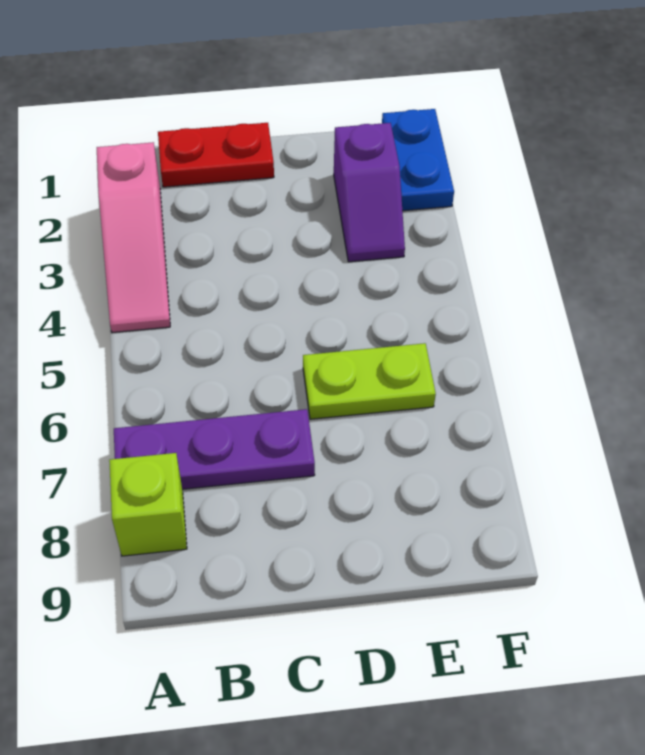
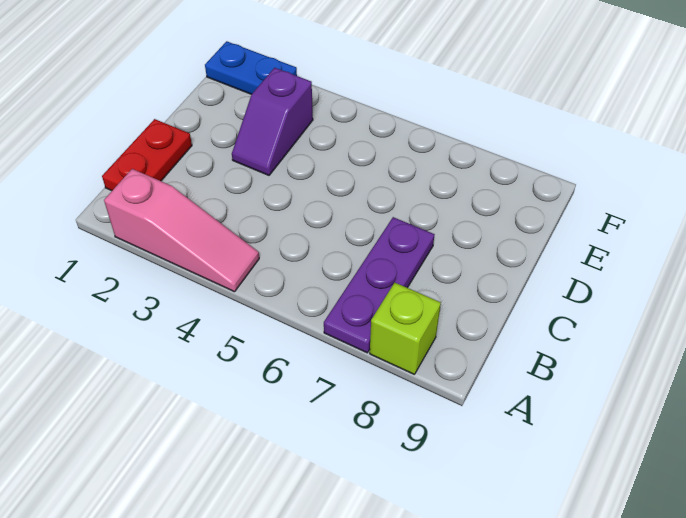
lime 1x2 plate [303,343,436,419] -> none
purple 1x2 slope [334,123,405,262] -> purple 1x2 slope turned to [232,68,313,175]

